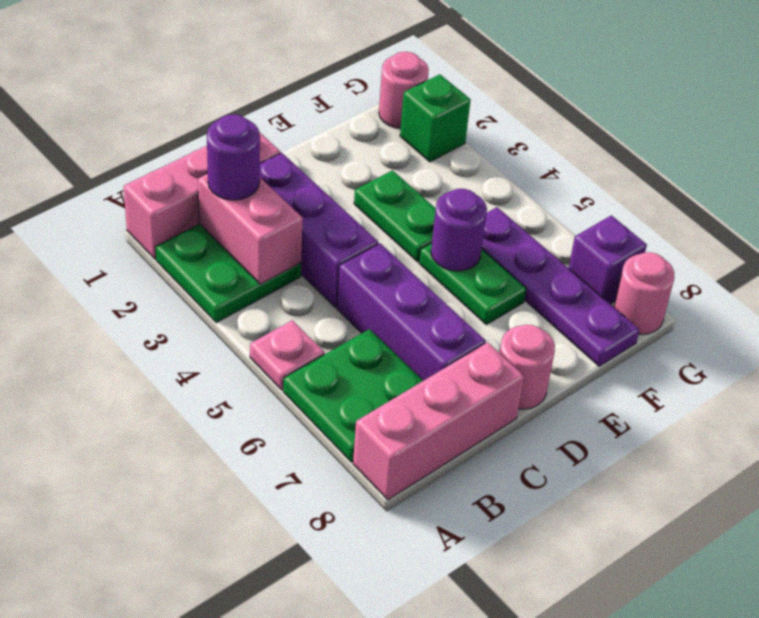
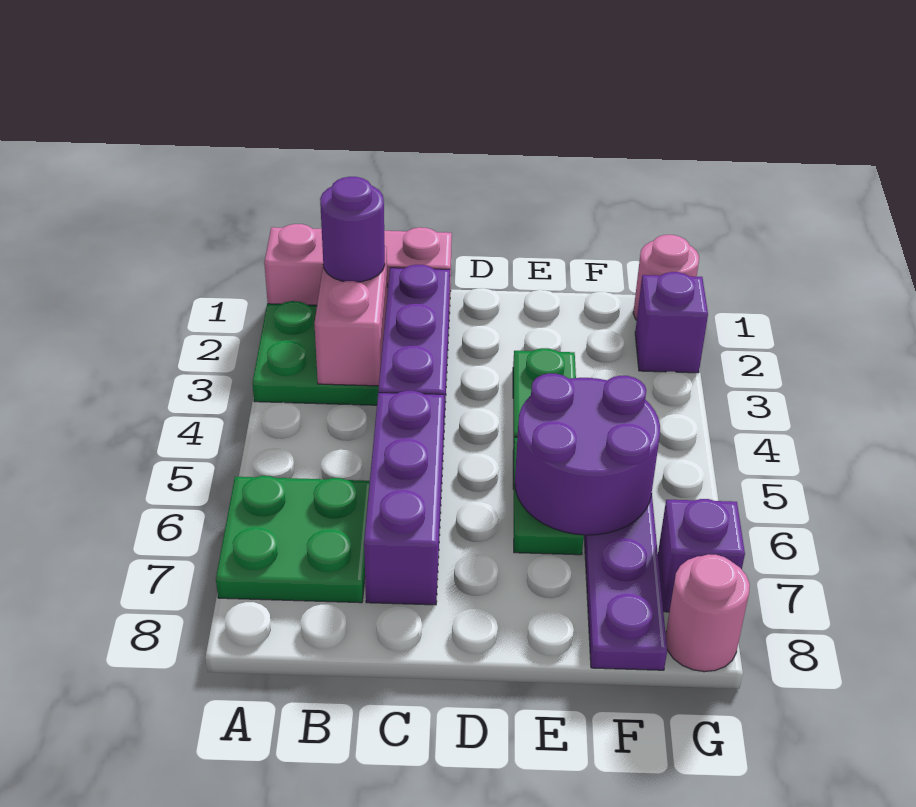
pink 1x1 plate [250,320,324,390] -> none
pink 1x3 brick [353,342,524,500] -> none
pink 1x1 round brick [499,325,555,409] -> none
purple 1x1 round brick [431,189,487,271] -> purple 2x2 round brick [515,373,660,535]
green 1x1 brick [400,74,471,162] -> purple 1x1 brick [635,272,708,373]

